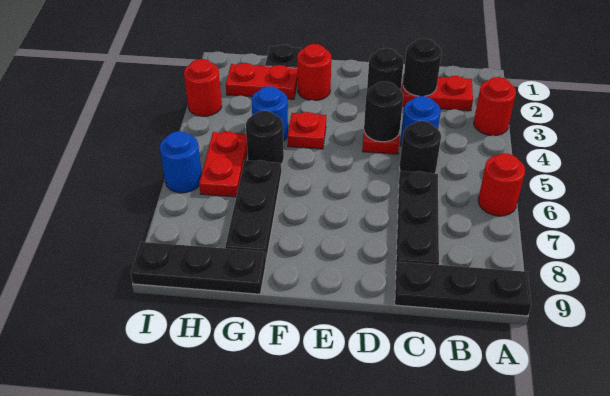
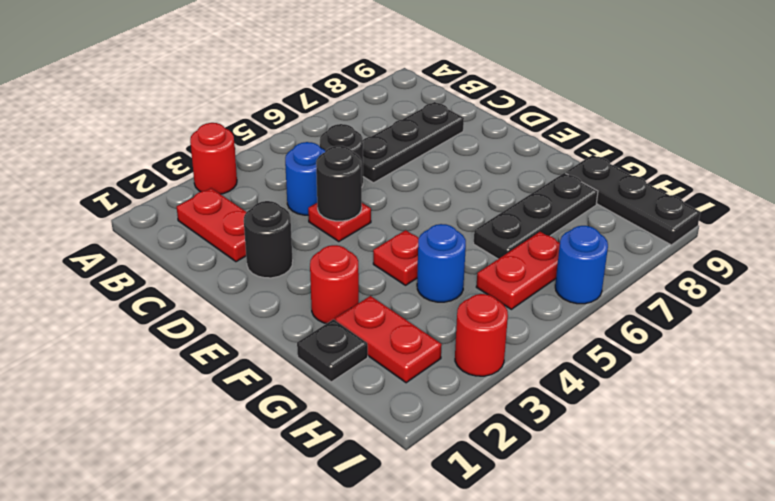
red 1x1 round brick [478,153,525,216] -> none
black 1x3 plate [395,262,531,316] -> none
black 1x1 round brick [403,38,442,96] -> none
black 1x1 round brick [246,111,284,164] -> none

